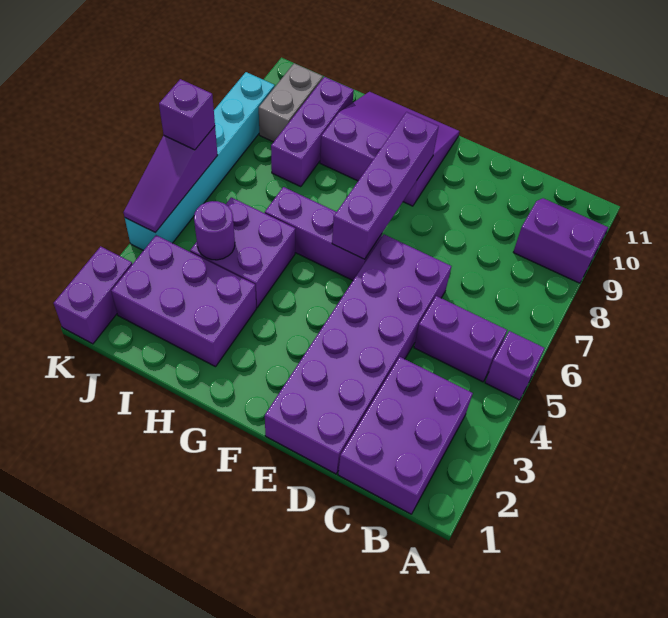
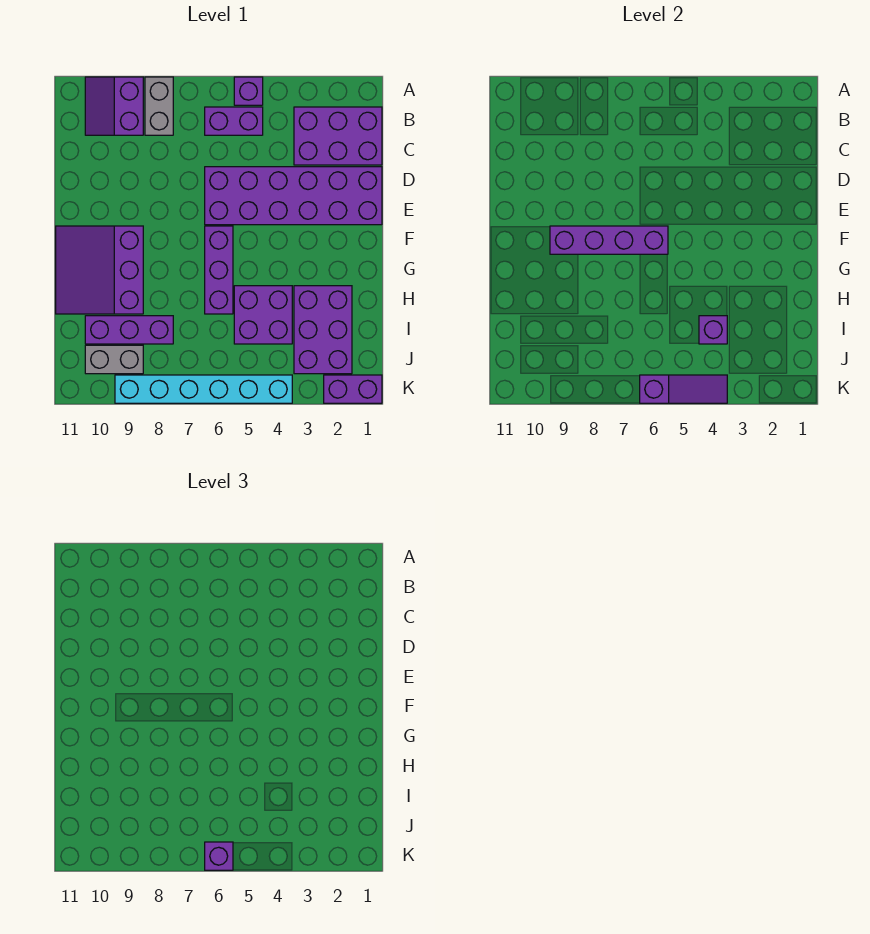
none -> grey 1x2 brick [145,77,173,135]
purple 1x2 brick [414,296,507,382] -> purple 1x2 brick turned to [205,107,263,135]
purple 1x1 round brick [194,201,235,260] -> purple 1x1 brick [699,316,727,344]

